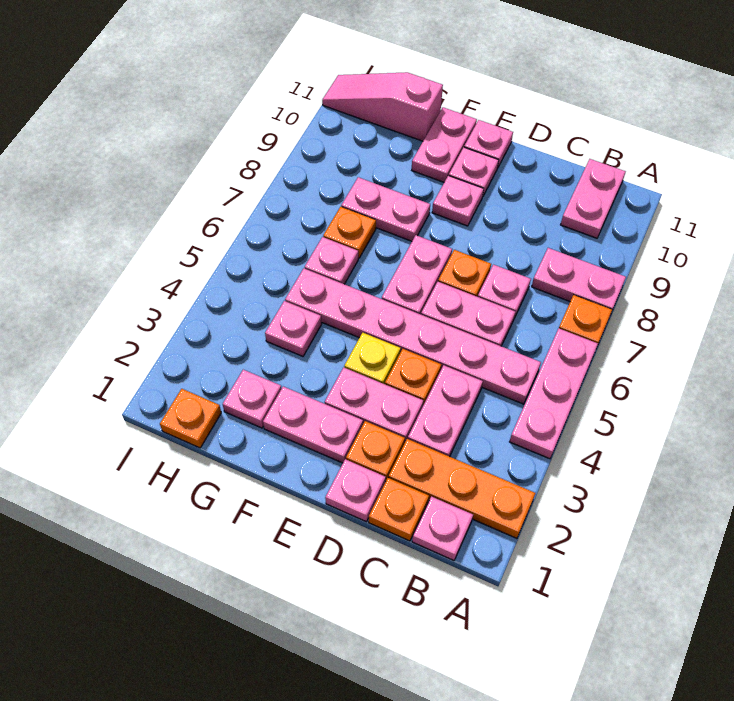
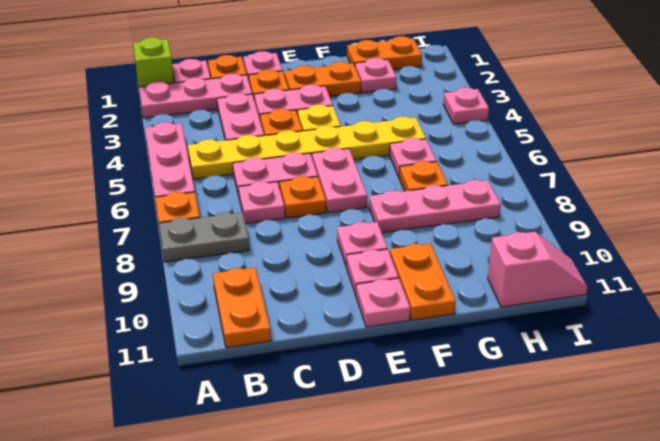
none -> lime 1x1 brick [133,37,174,92]
orange 1x3 plate [389,439,535,538] -> pink 1x3 plate [139,74,252,118]
pink 1x2 plate [532,248,626,310] -> grey 1x2 plate [159,212,249,262]
pink 1x6 plate [285,268,541,404] -> yellow 1x6 plate [188,117,426,179]
pink 1x2 plate [561,159,626,238] -> orange 1x2 plate [213,267,271,348]
pink 1x2 plate [263,386,363,463] -> orange 1x2 plate [285,62,361,96]
pink 1x2 plate [341,177,430,241] -> pink 1x3 plate [369,180,501,233]
pink 1x2 plate [412,107,477,182] -> orange 1x2 plate [390,243,456,320]
pink 1x1 plate [265,301,322,356] -> pink 1x1 plate moved to [443,88,489,124]
pink 1x3 slope [322,72,443,141] -> pink 1x2 slope [488,232,588,307]
orange 1x1 plate [160,389,221,448] -> orange 1x2 plate [347,36,422,70]

